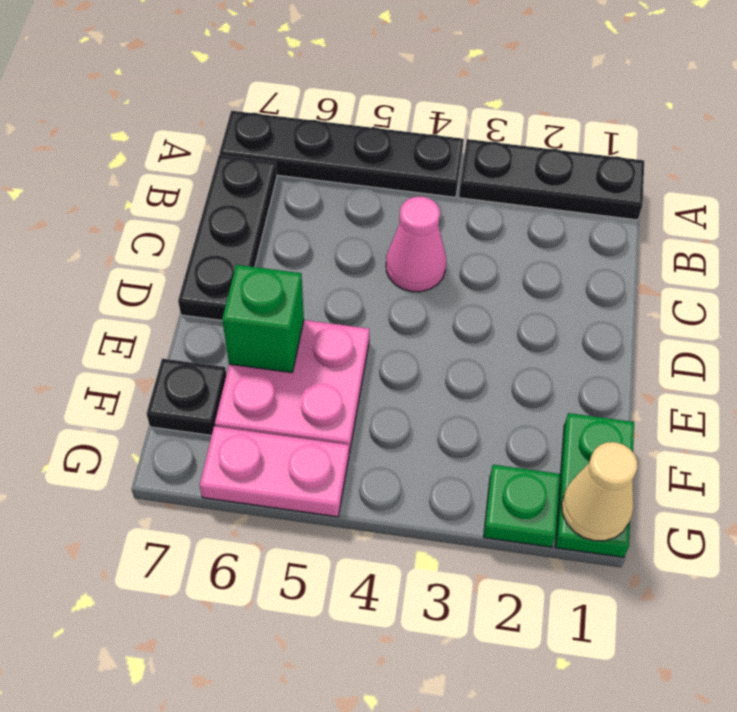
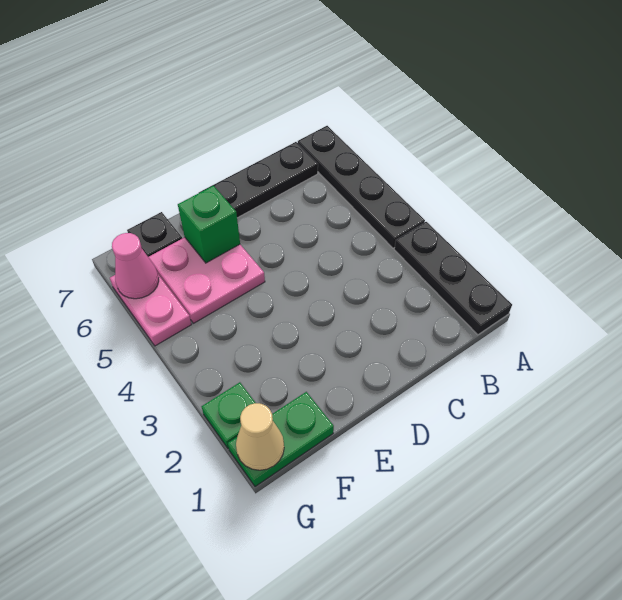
pink 1x1 cone [386,197,446,292] -> pink 1x1 cone moved to [112,233,159,299]

